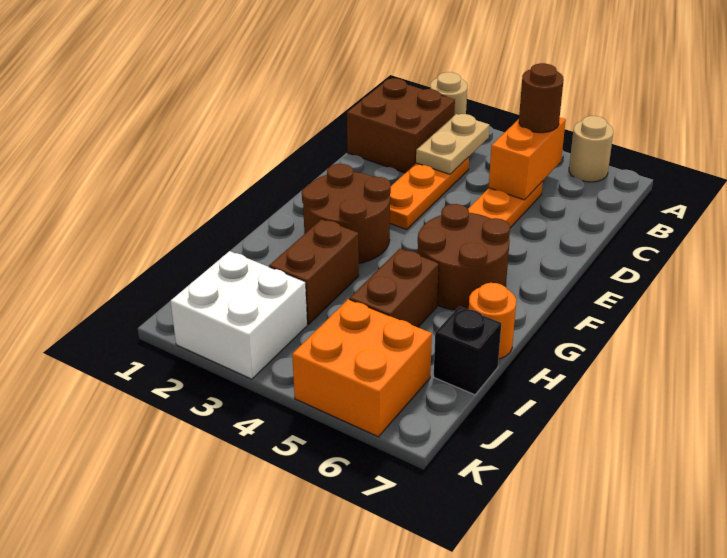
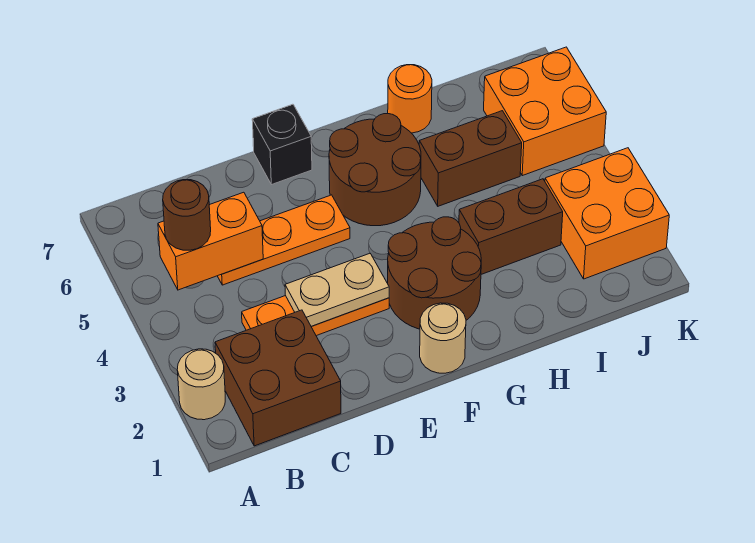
tan 1x1 round brick [569,116,613,182] -> tan 1x1 round brick moved to [420,303,466,373]
tan 1x2 plate [416,114,489,174] -> tan 1x2 plate moved to [285,254,389,326]
black 1x1 brick [434,306,501,395] -> black 1x1 brick moved to [252,104,312,185]
white 2x2 brick [171,251,307,379] -> orange 2x2 brick [545,148,669,279]

